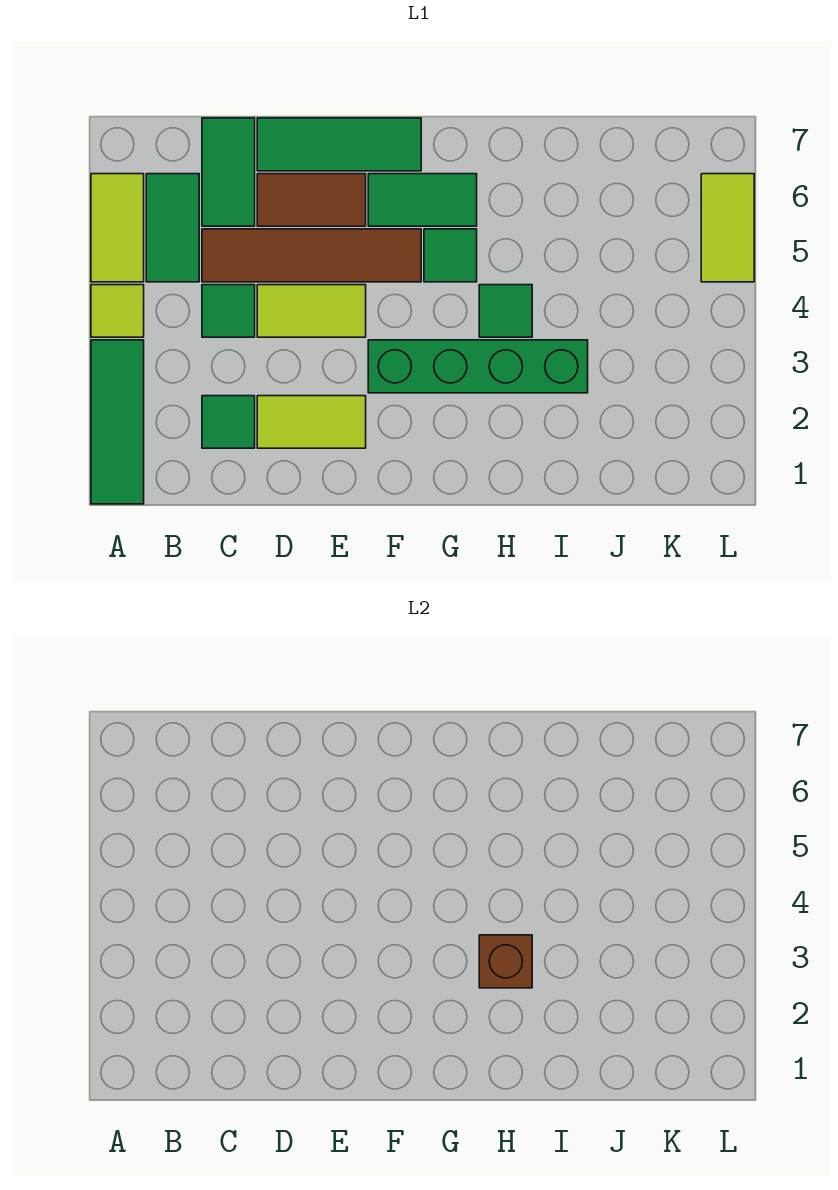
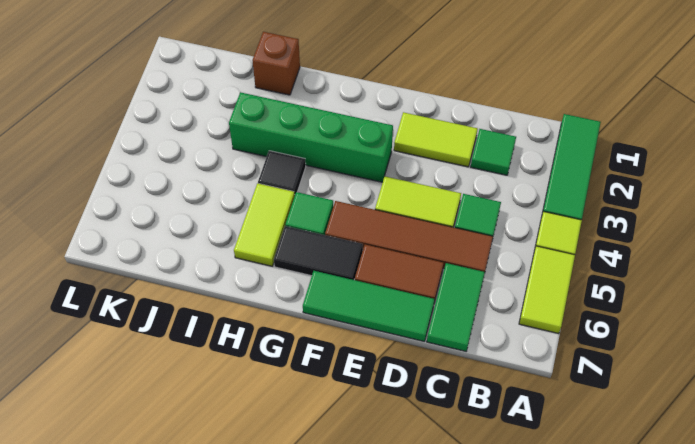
green 1x2 tile [146,174,199,282] -> none
green 1x2 tile [368,174,477,226] -> black 1x2 tile [274,226,363,280]
brown 1x1 brick [479,935,532,988] -> brown 1x1 brick moved to [252,32,300,95]
green 1x1 tile [479,285,532,337] -> black 1x1 tile [258,151,306,195]
lime 1x2 tile [701,174,754,282] -> lime 1x2 tile moved to [234,183,295,266]

